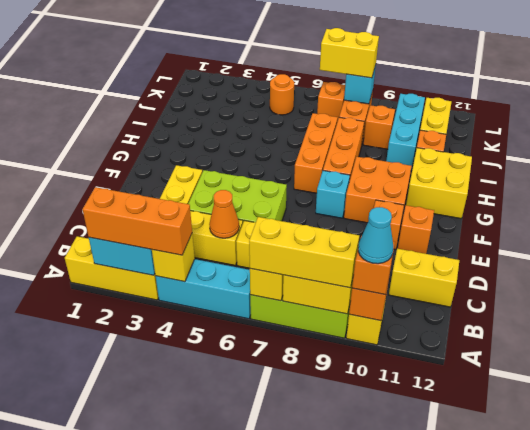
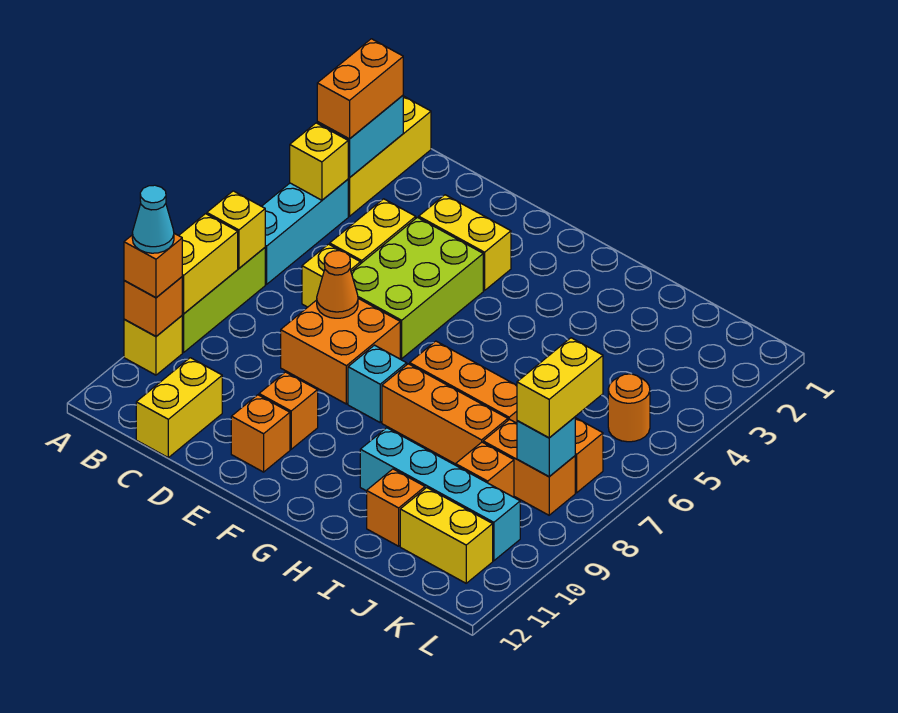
orange 1x3 brick [82,187,192,255] -> orange 1x2 brick [317,39,403,139]
yellow 1x3 brick [249,217,359,288] -> none
orange 1x1 cone [209,190,239,238] -> orange 1x1 cone moved to [317,251,358,318]
orange 2x2 brick [344,157,412,223] -> orange 2x2 brick moved to [281,299,400,404]
yellow 2x2 brick [406,148,472,218] -> none
cyan 1x3 brick [386,94,425,170] -> cyan 1x4 brick [360,428,520,561]

